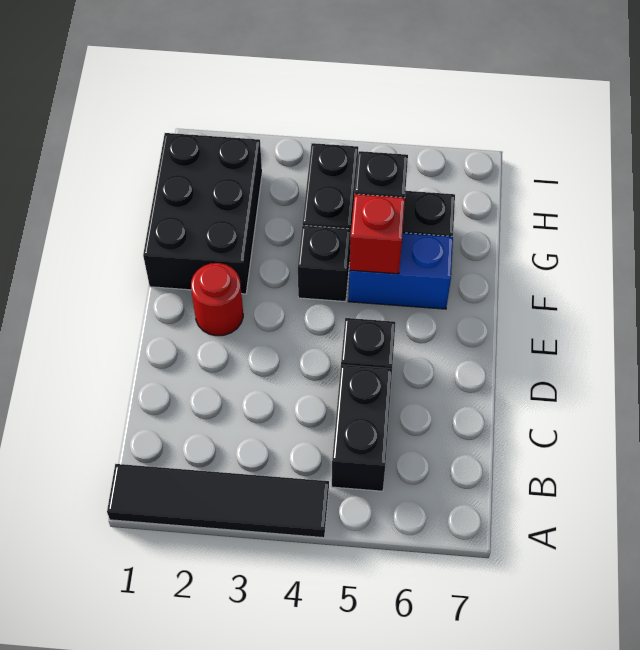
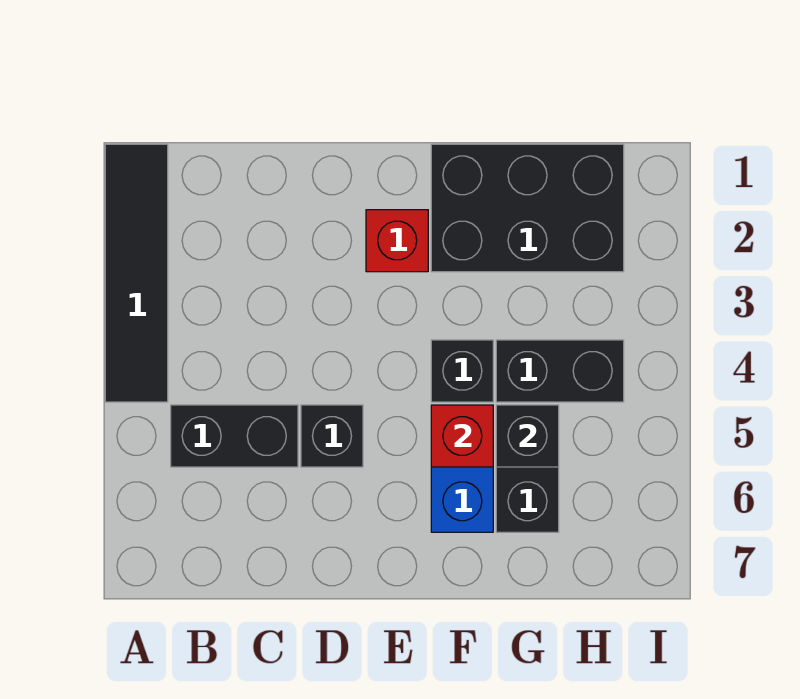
red 1x1 round brick [191,263,243,336] -> red 1x1 brick [366,210,428,272]

